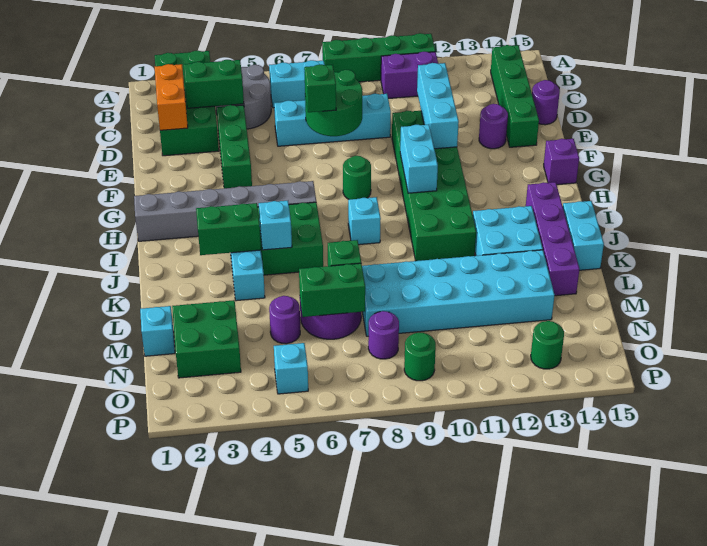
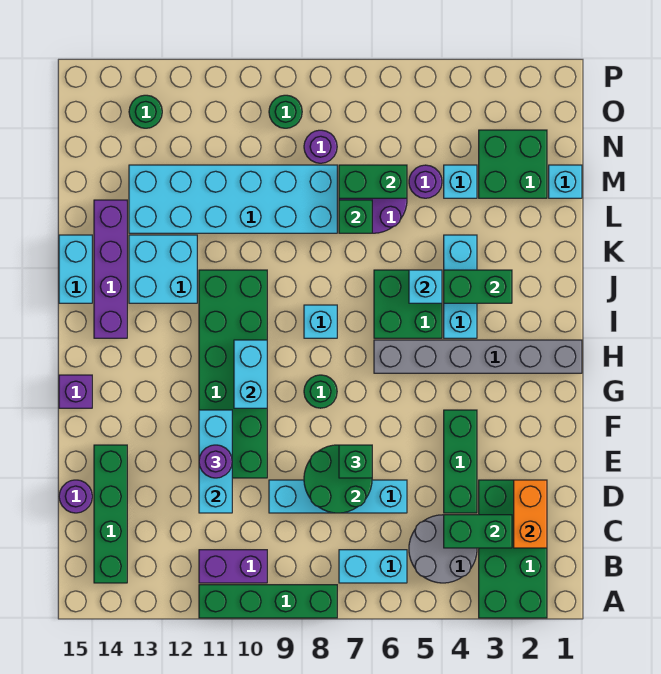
purple 1x1 round brick [479,104,508,149] -> purple 1x1 round brick moved to [199,445,232,478]
cyan 1x1 brick [274,343,308,394] -> cyan 1x1 brick moved to [444,165,477,198]

